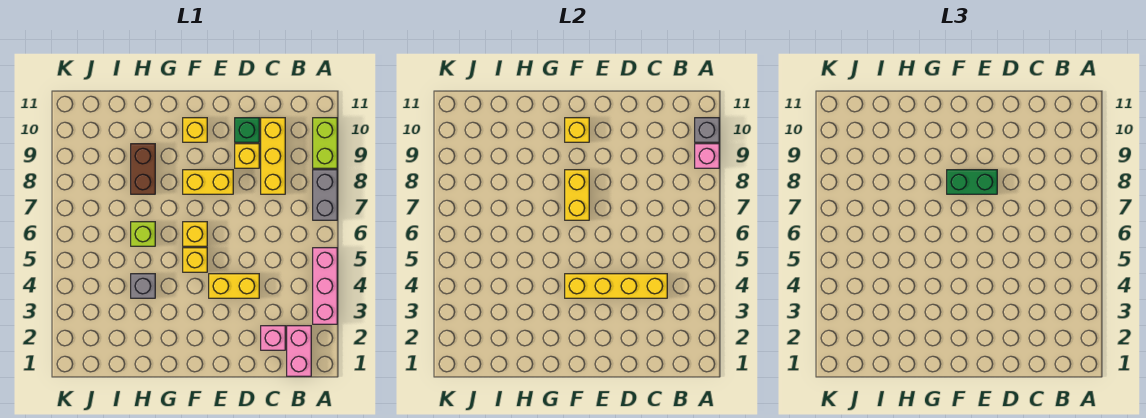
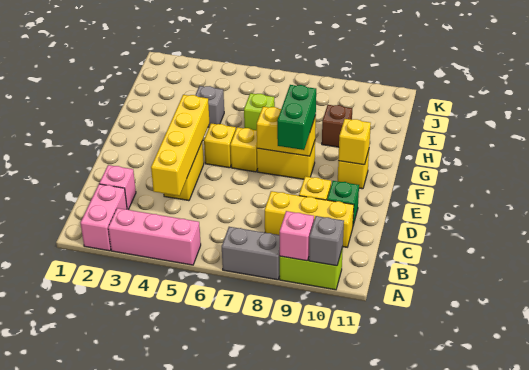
pink 1x2 brick [287,326,311,376] -> pink 1x2 brick turned to [81,184,127,251]
yellow 1x2 brick [183,170,233,194] -> yellow 1x2 brick turned to [257,141,315,179]
brown 1x2 brick [131,144,155,194] -> brown 1x1 brick [322,105,352,147]

